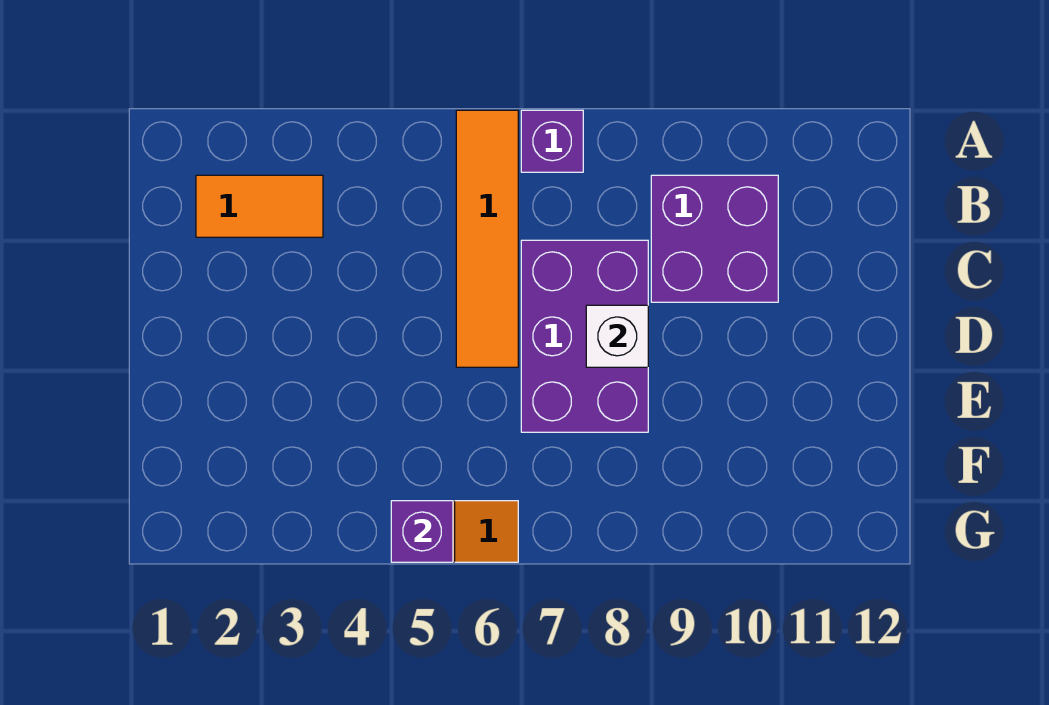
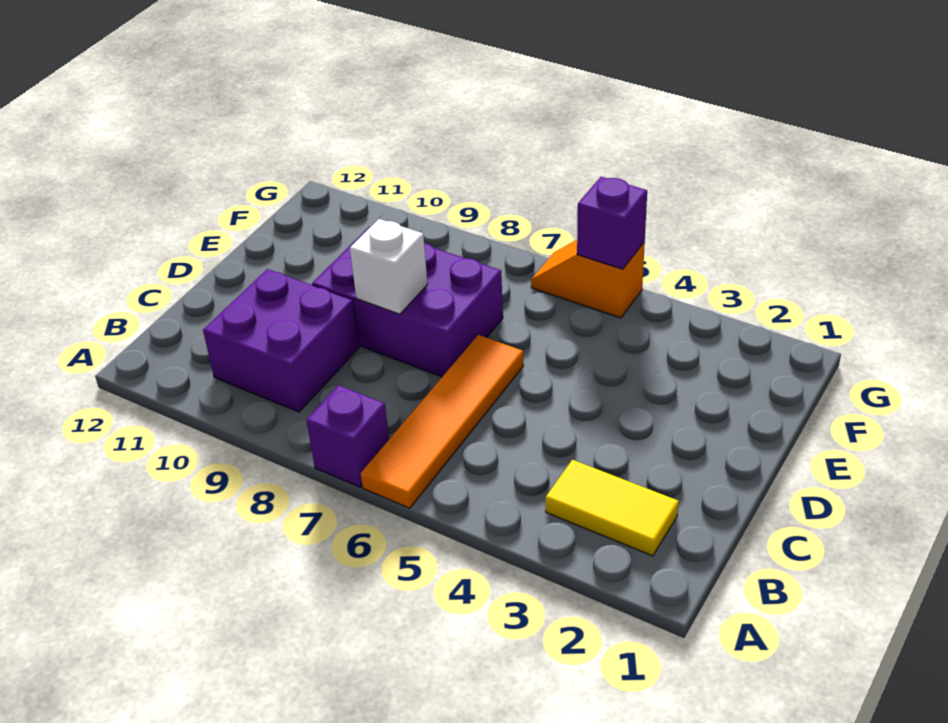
orange 1x2 tile [196,175,323,237] -> yellow 1x2 tile [546,460,679,556]
purple 2x3 brick [521,240,648,432] -> purple 2x3 brick turned to [312,226,503,377]

